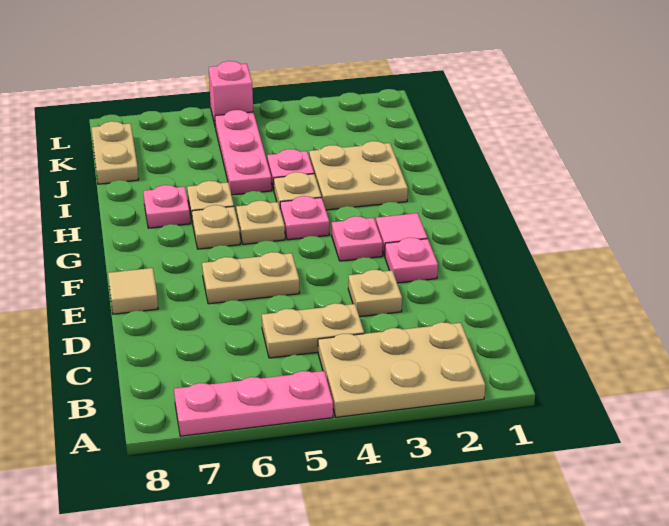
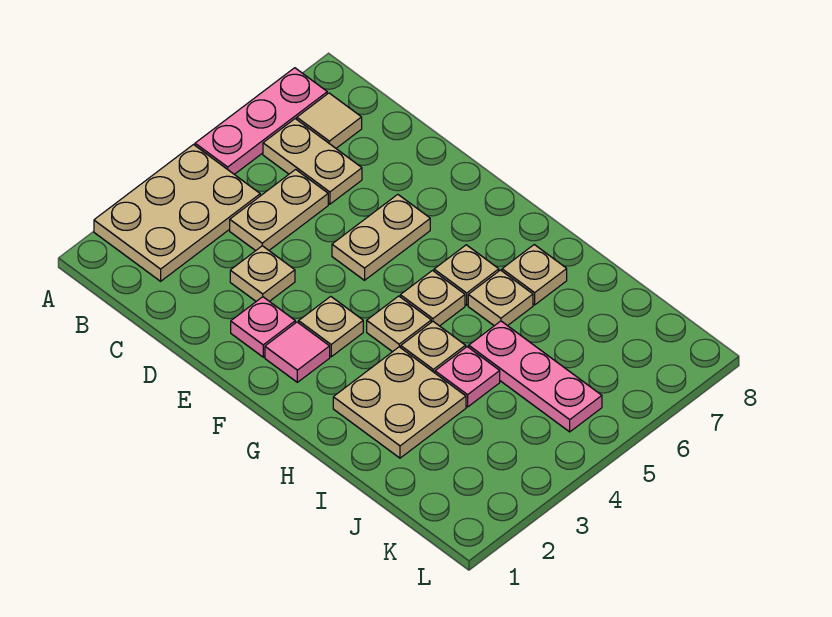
tan 1x1 tile [108,268,158,314] -> tan 1x1 tile moved to [297,93,362,148]
pink 1x1 plate [332,216,383,261] -> tan 1x1 plate [299,296,363,357]
pink 1x1 plate [280,196,329,240] -> tan 1x1 plate [367,296,431,352]
pink 1x1 plate [143,185,190,228] -> tan 1x1 plate [502,245,567,305]
tan 1x2 plate [91,121,139,184] -> tan 1x2 plate moved to [263,119,362,204]
pink 1x1 brick [209,61,253,125] -> none

